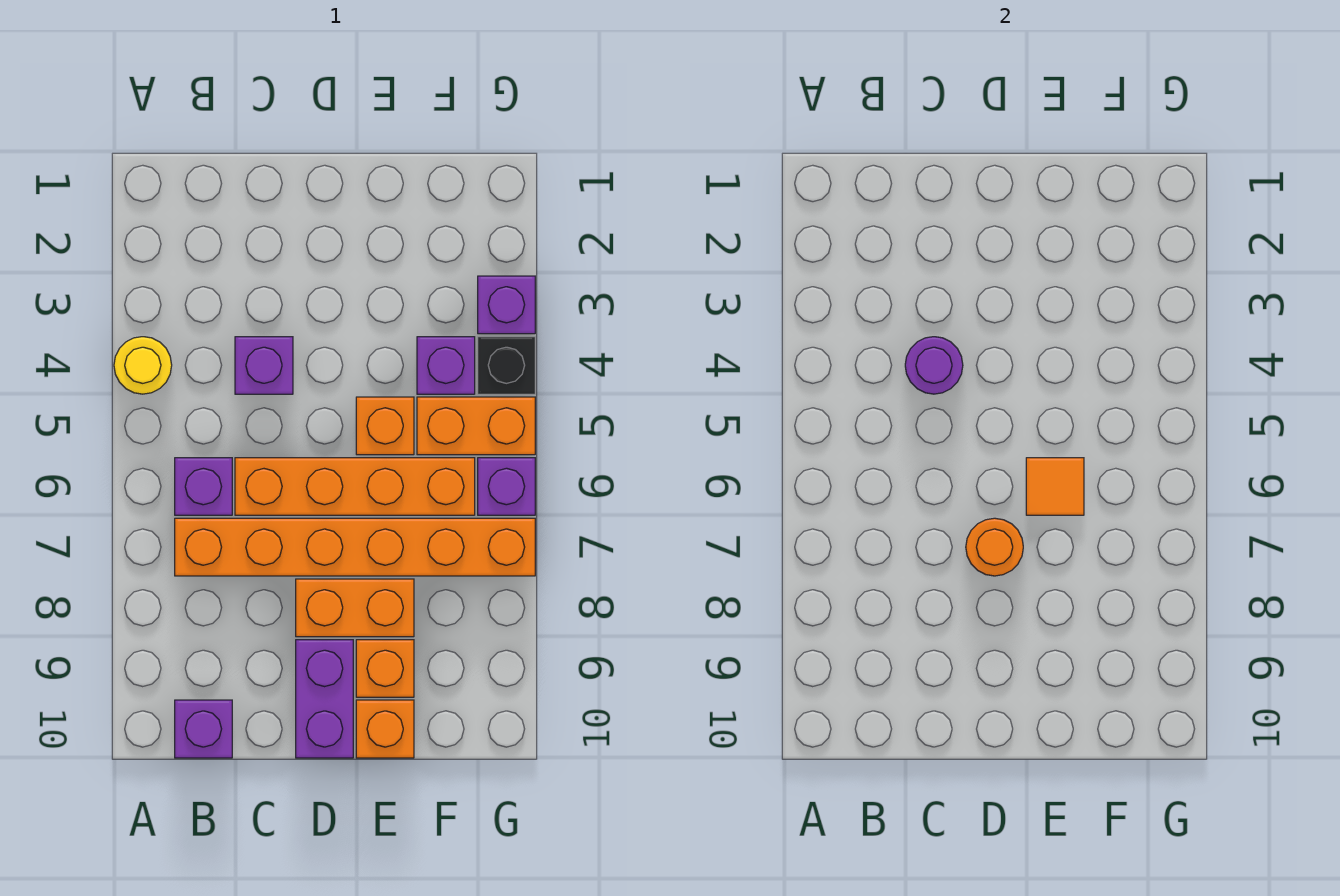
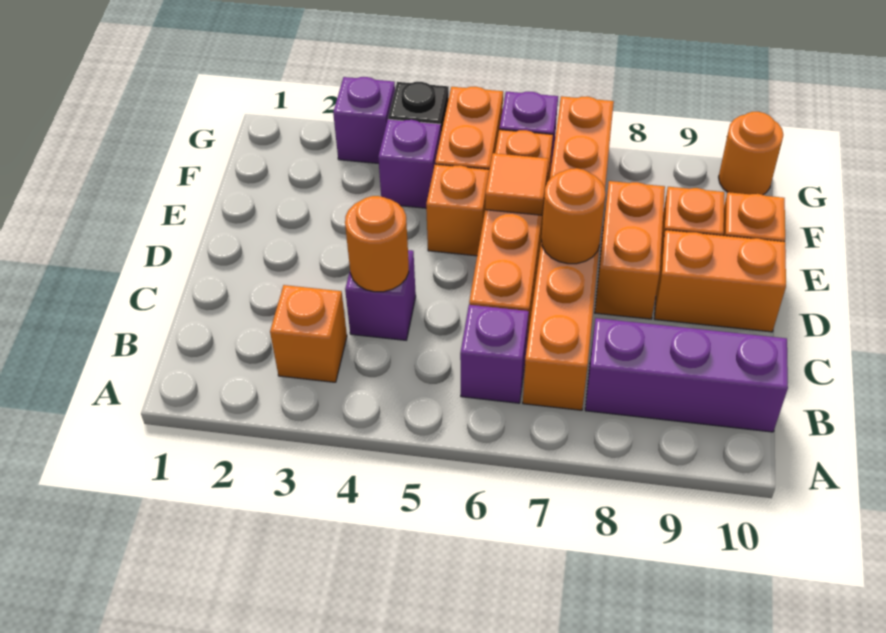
yellow 1x1 round brick [114,337,172,394] -> none
none -> orange 1x1 brick [270,285,347,382]
purple 1x1 brick [175,700,232,758] -> purple 1x3 brick [585,318,788,432]
purple 1x1 round brick [905,337,963,394] -> orange 1x1 round brick [345,196,409,292]
purple 1x2 brick [296,640,353,758] -> orange 1x2 brick [654,230,786,332]
none -> orange 1x1 round brick [719,112,783,195]

